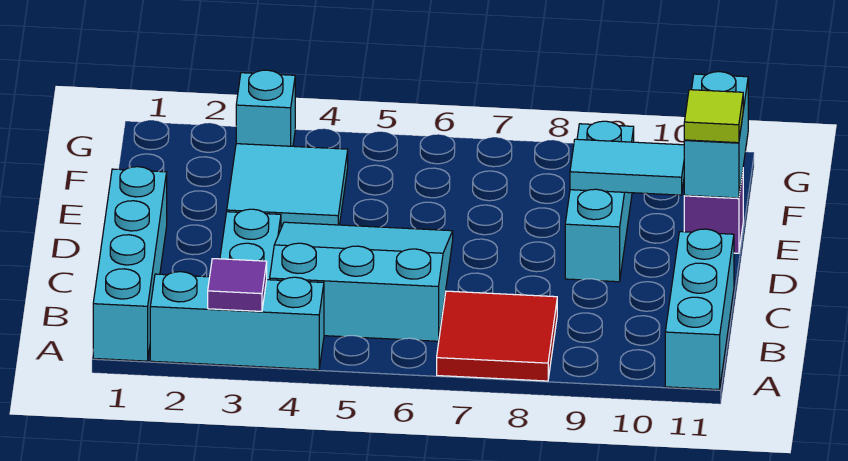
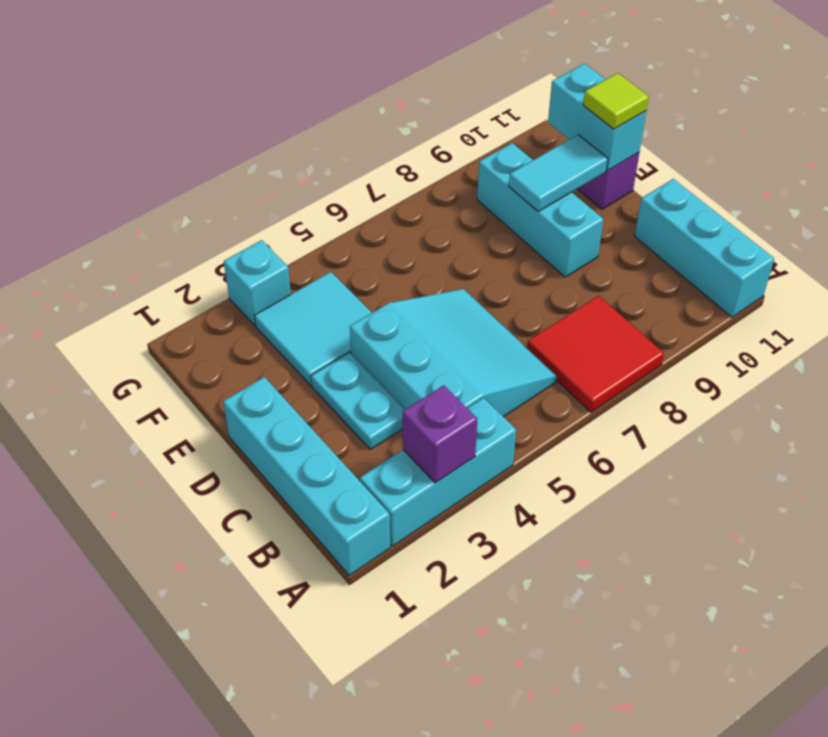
purple 1x1 tile [208,259,267,311] -> purple 1x1 brick [403,385,477,483]
cyan 3x3 slope [270,222,453,341] -> cyan 3x3 slope turned to [350,289,557,417]

